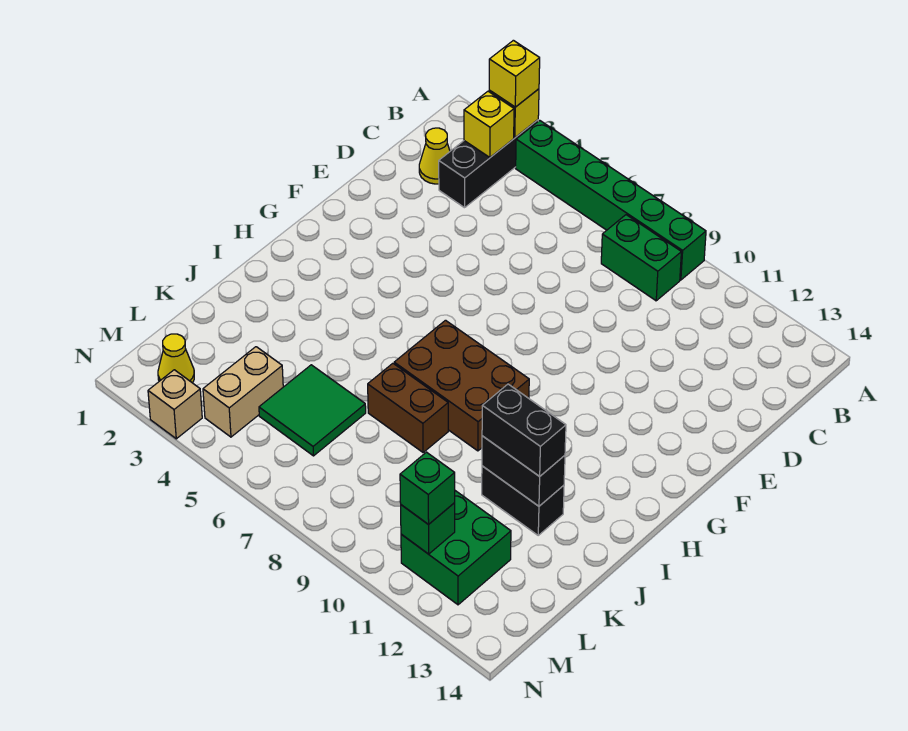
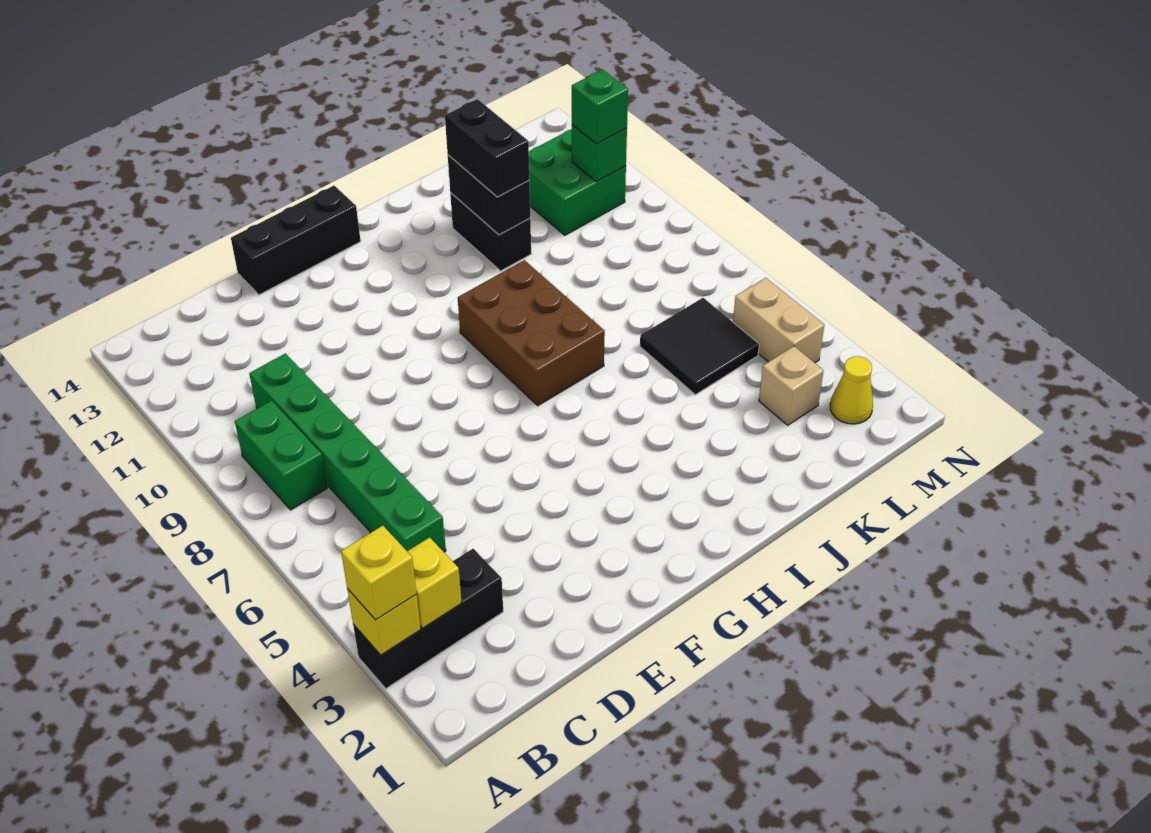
green 1x6 brick [516,120,706,280] -> green 1x6 brick moved to [249,353,446,552]
yellow 1x1 cone [419,128,450,184] -> none
none -> black 1x3 brick [231,186,361,295]
brown 1x2 brick [368,363,448,452] -> none
green 2x2 tile [259,365,366,456] -> black 2x2 tile [640,298,759,395]
tan 1x2 brick [203,347,283,437] -> tan 1x2 brick turned to [733,278,824,363]
tan 1x1 brick [148,370,202,439] -> tan 1x1 brick moved to [759,346,824,425]

